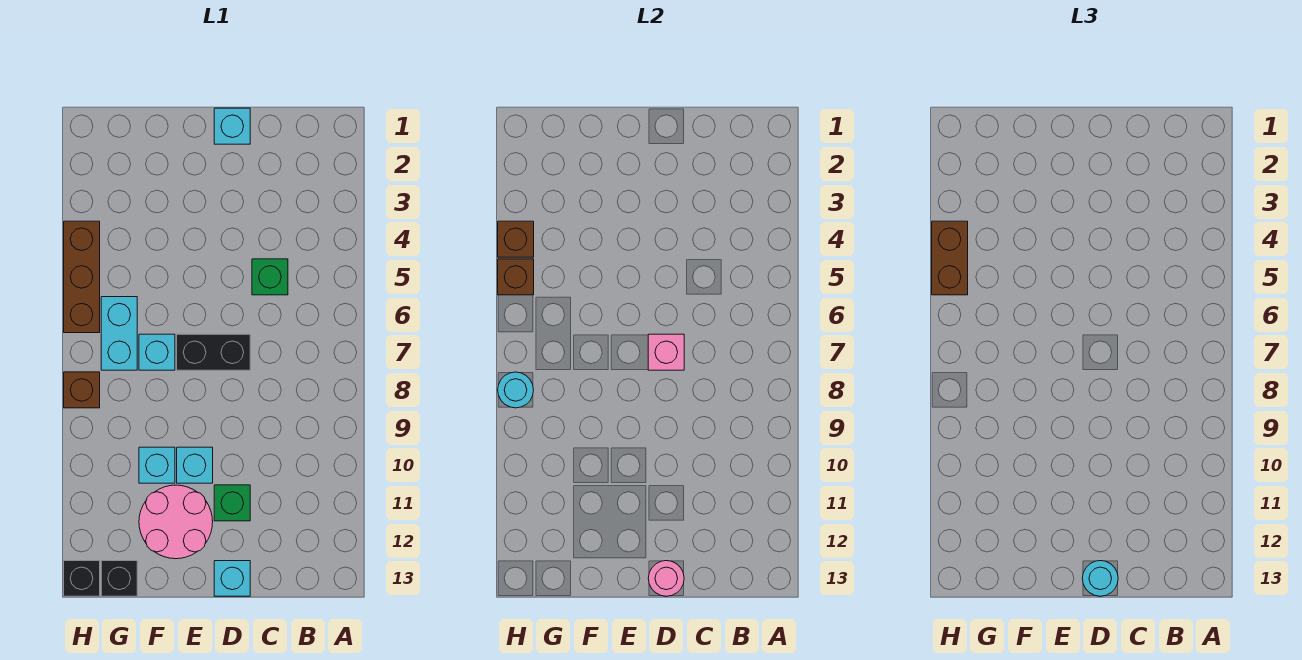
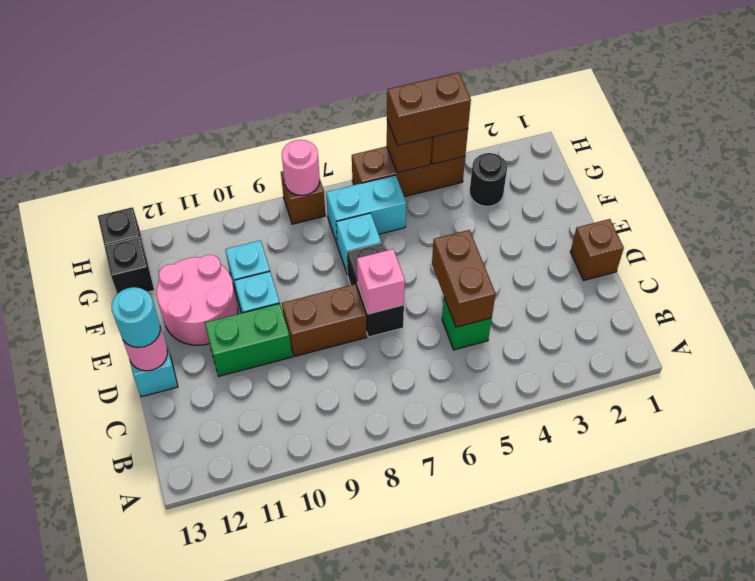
none -> brown 1x2 brick [432,230,496,327]
cyan 1x1 brick [214,108,250,144] -> brown 1x1 brick [571,219,624,280]
none -> brown 1x2 brick [282,284,367,357]
green 1x1 brick [214,485,250,521] -> green 1x2 brick [205,303,292,376]
none -> black 1x1 round brick [470,153,507,206]
cyan 1x1 round brick [498,372,533,408] -> pink 1x1 round brick [282,140,320,195]

